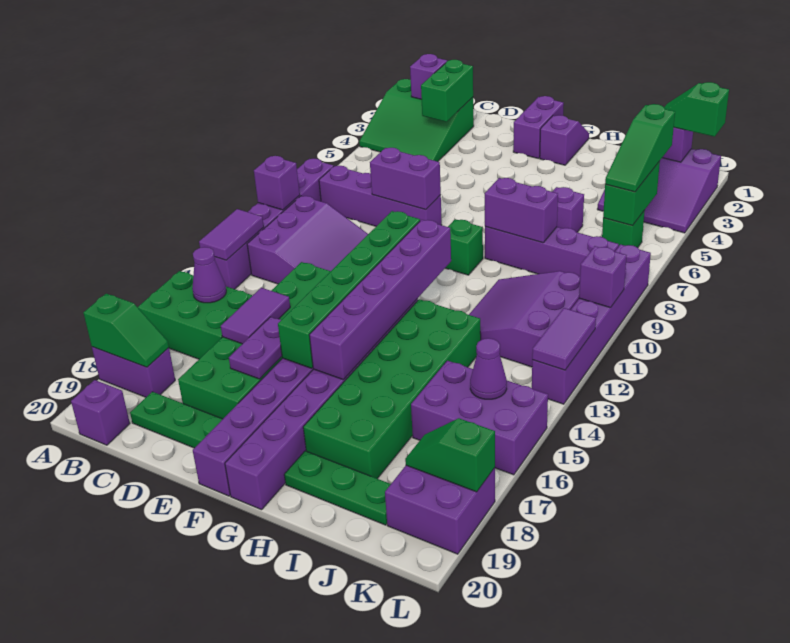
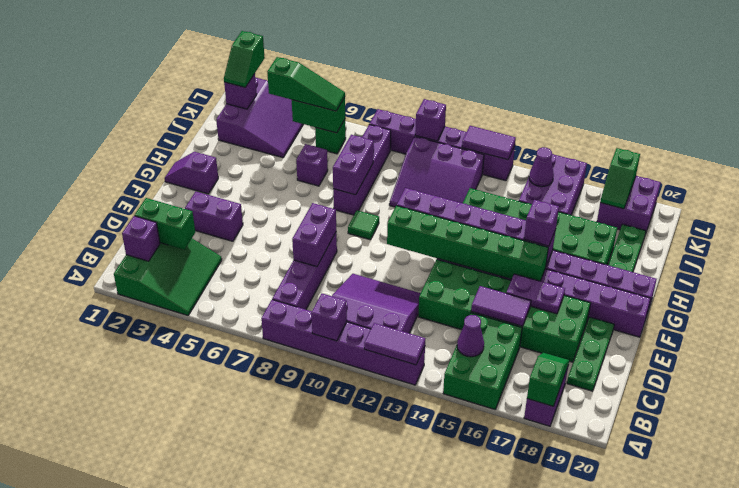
purple 1x1 brick [71,380,130,445] -> purple 1x1 brick moved to [524,200,559,246]
purple 1x2 brick [513,96,564,158] -> purple 1x2 brick moved to [185,191,243,241]
green 1x1 brick [446,219,483,275] -> green 1x1 tile [348,210,379,240]

